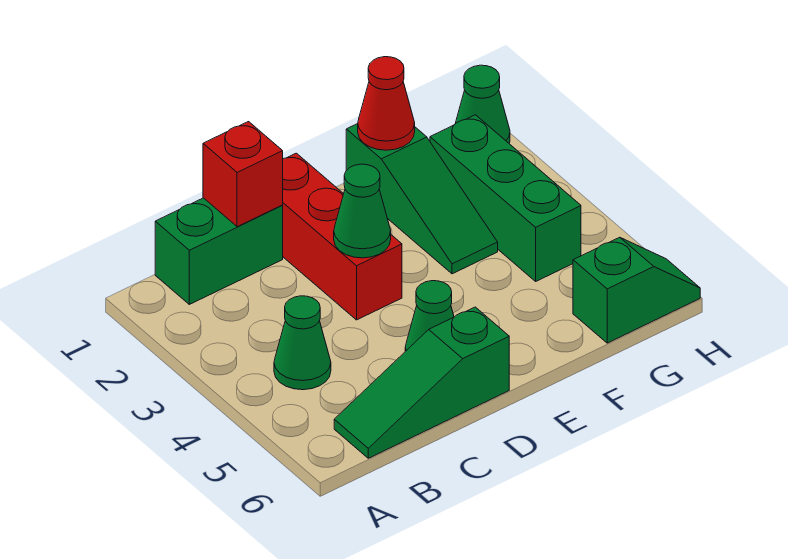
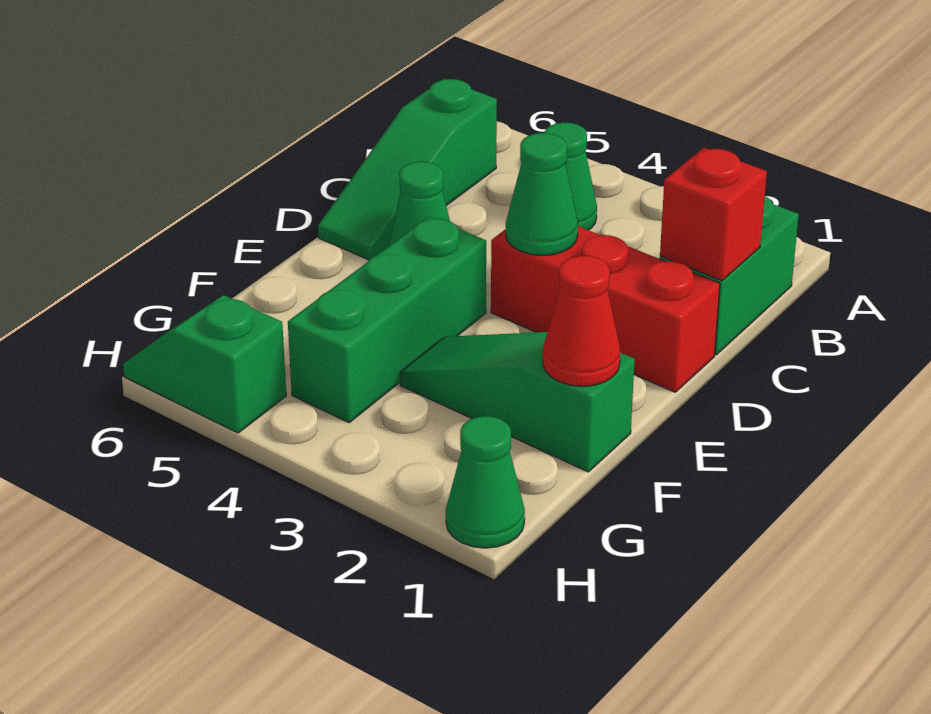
green 1x3 slope [334,307,509,458] -> green 1x3 slope turned to [318,79,497,260]
green 1x3 brick [430,115,581,281] -> green 1x3 brick turned to [288,217,486,422]
green 1x2 slope [573,237,700,343] -> green 1x2 slope turned to [123,295,286,433]

